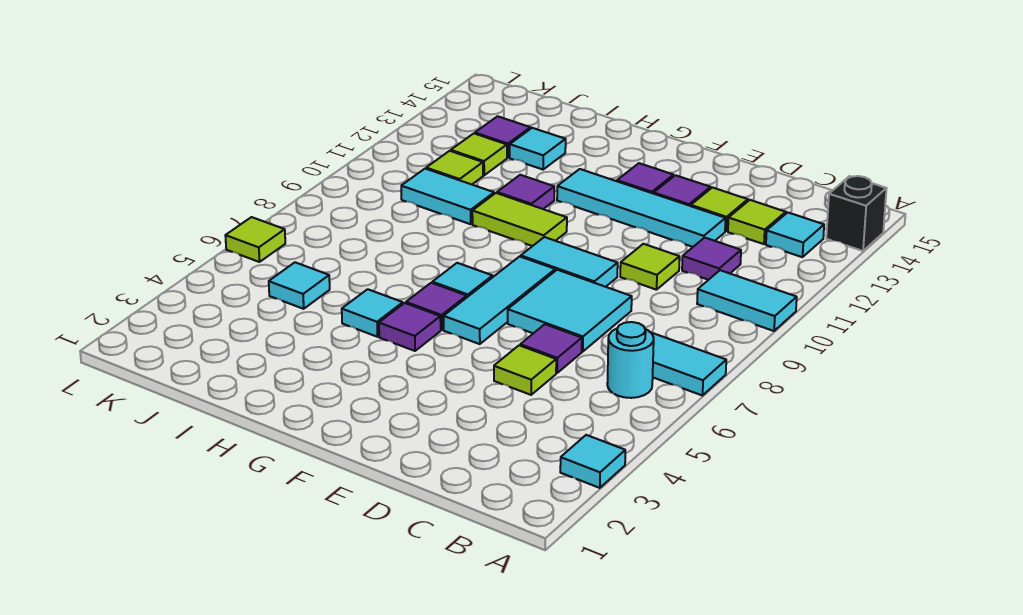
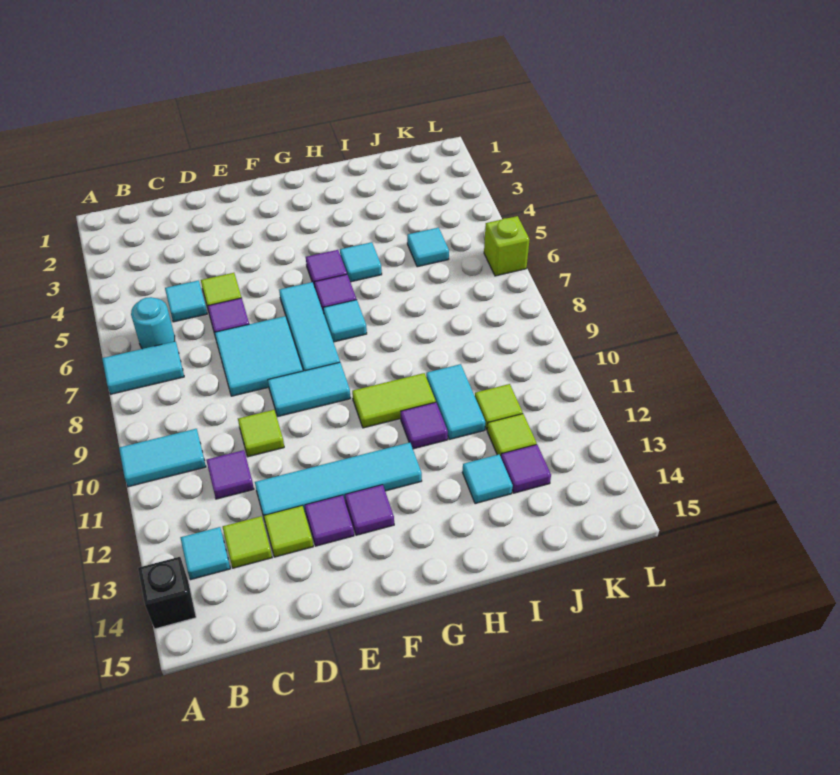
cyan 1x1 tile [560,435,625,488] -> cyan 1x1 tile moved to [165,280,207,322]
cyan 1x2 tile [401,169,494,224] -> cyan 1x2 tile turned to [426,364,485,439]
lime 1x1 tile [225,217,285,262] -> lime 1x1 brick [484,216,530,276]

